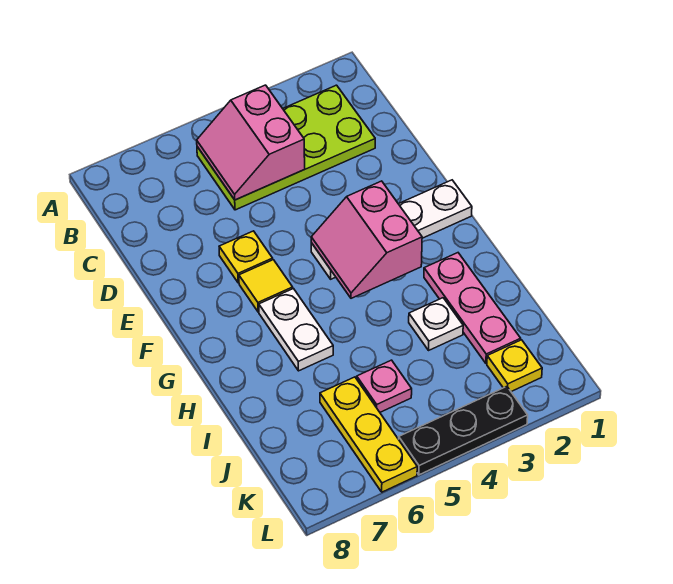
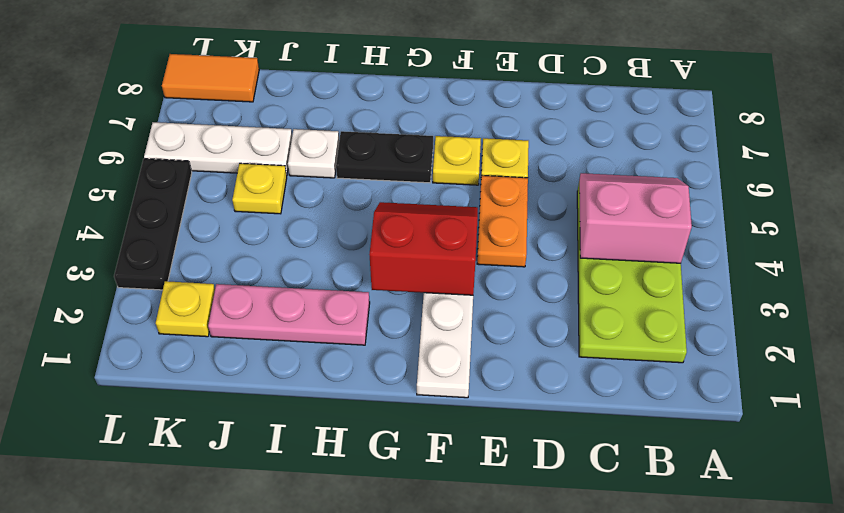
none -> orange 1x2 plate [477,175,528,267]
pink 2x2 slope [311,181,422,298] -> red 2x2 slope [369,202,478,295]
yellow 1x1 tile [239,260,293,312] -> yellow 1x1 plate [433,136,481,185]
white 1x2 plate [259,289,333,371] -> black 1x2 plate [336,131,433,183]
white 1x1 plate [409,298,463,350] -> white 1x1 plate moved to [288,129,339,178]
pink 1x1 plate [357,360,412,412] -> yellow 1x1 plate [232,163,287,214]
yellow 1x3 plate [320,377,417,492] -> white 1x3 plate [144,122,292,175]
none -> orange 1x2 tile [162,54,259,102]

